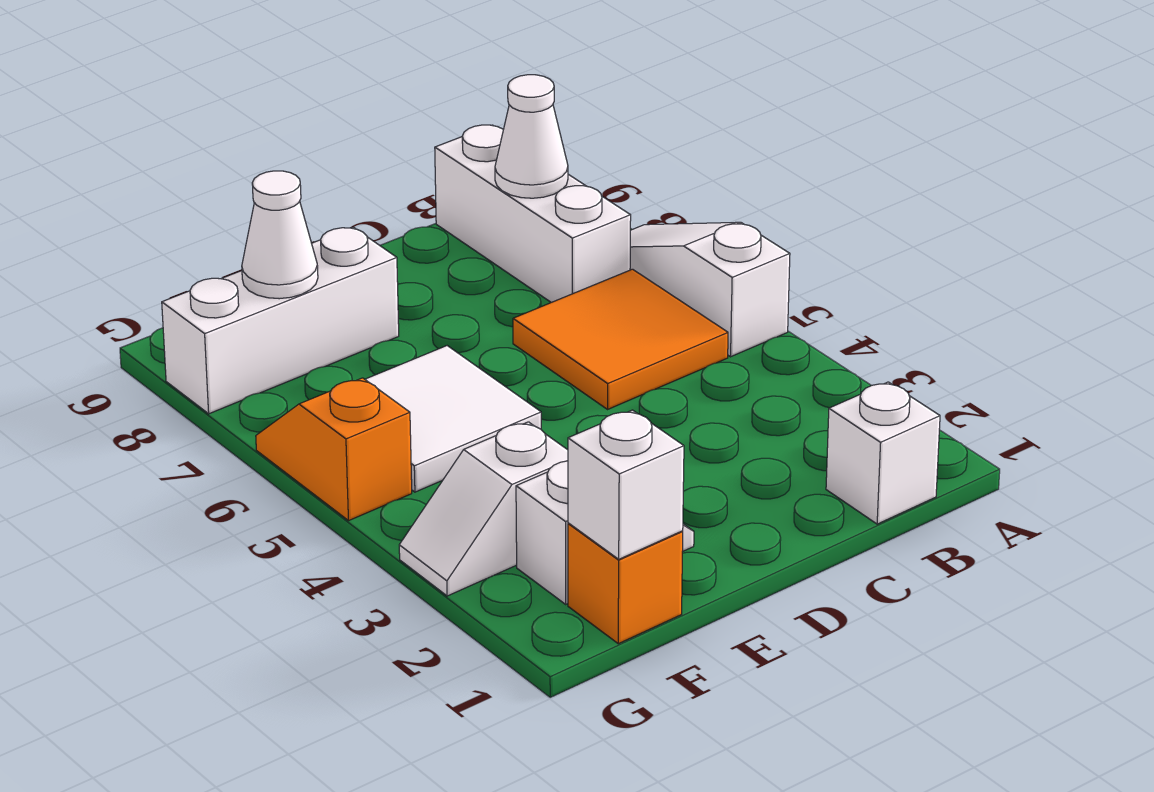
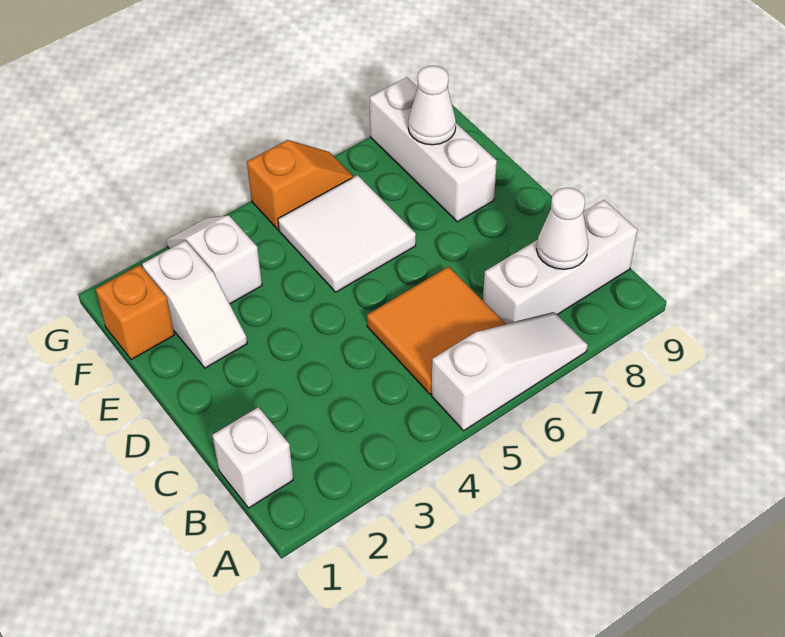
white 1x1 brick [568,410,684,559] -> none

